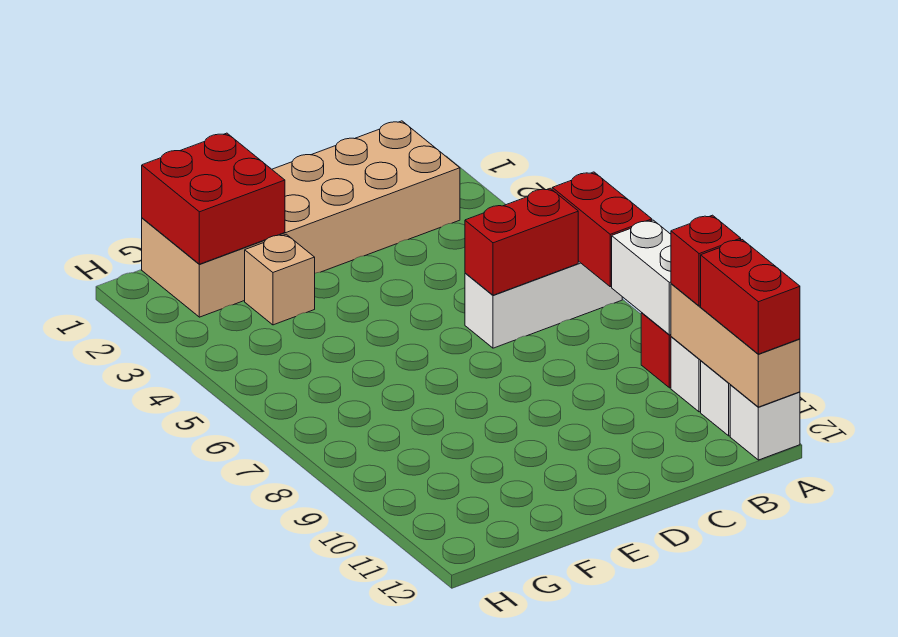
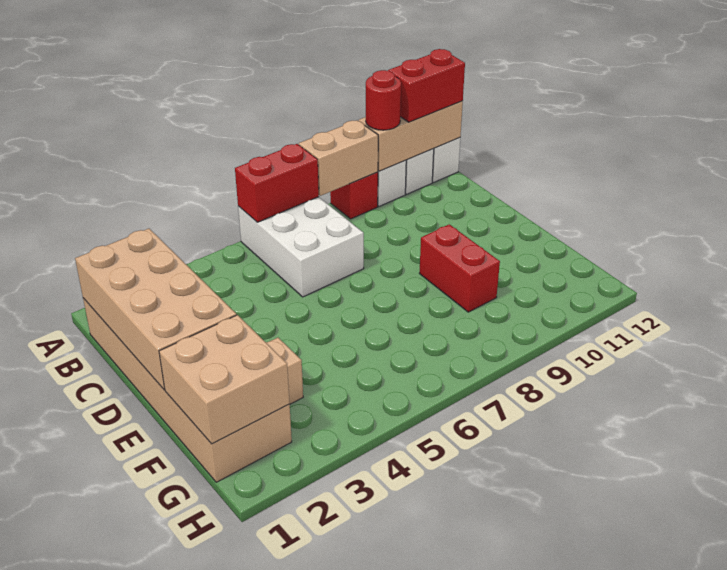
white 1x3 brick [465,261,622,348] -> white 2x3 brick [238,197,364,297]
white 1x2 brick [612,220,671,335] -> tan 1x2 brick [299,120,378,196]
red 1x1 brick [671,215,741,306] -> red 1x1 round brick [366,70,401,130]
none -> tan 2x4 brick [75,229,236,390]
red 1x2 brick [465,188,578,295] -> red 1x2 brick moved to [419,224,500,312]
red 2x2 brick [142,133,285,264] -> tan 2x2 brick [159,315,290,444]

